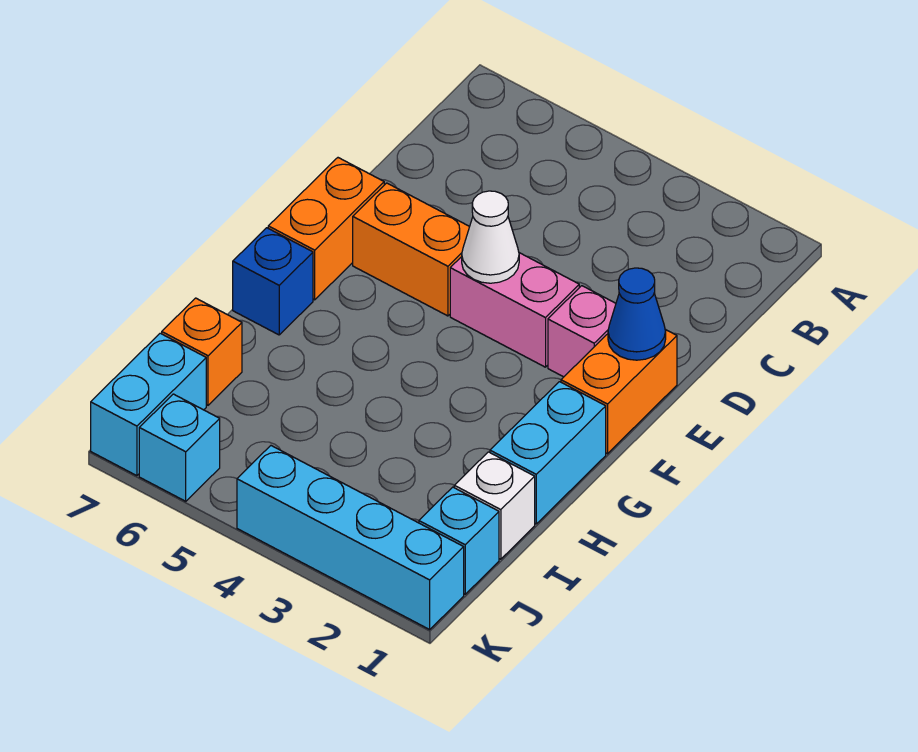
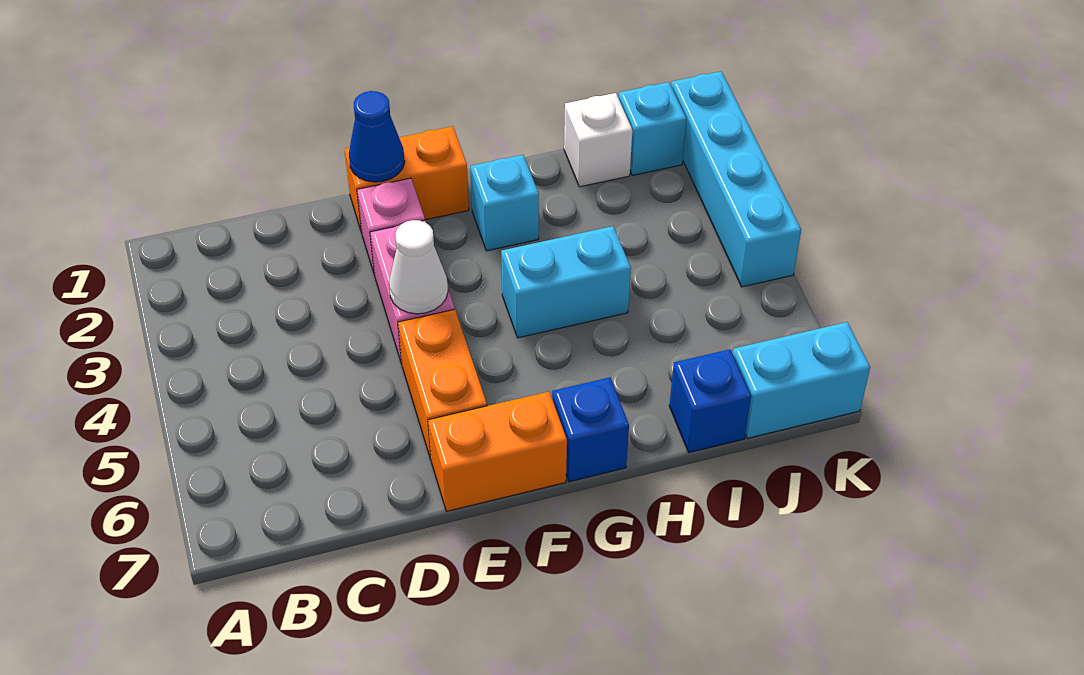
cyan 1x2 brick [490,382,606,524] -> cyan 1x2 brick moved to [501,226,631,338]
orange 1x1 brick [162,298,242,405] -> blue 1x1 brick [669,349,751,452]
cyan 1x1 brick [139,394,220,501] -> cyan 1x1 brick moved to [470,155,539,251]

